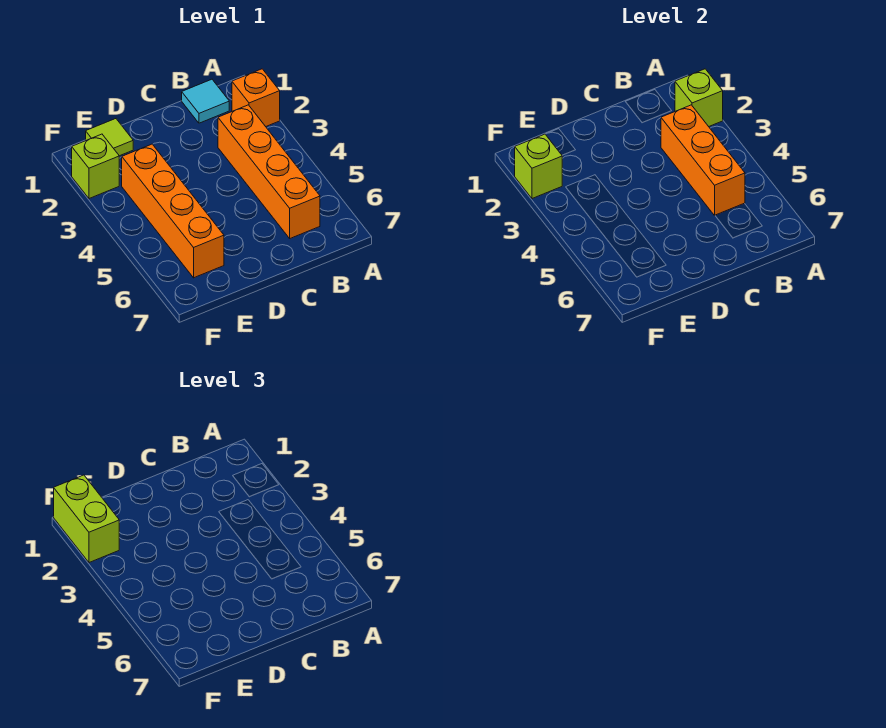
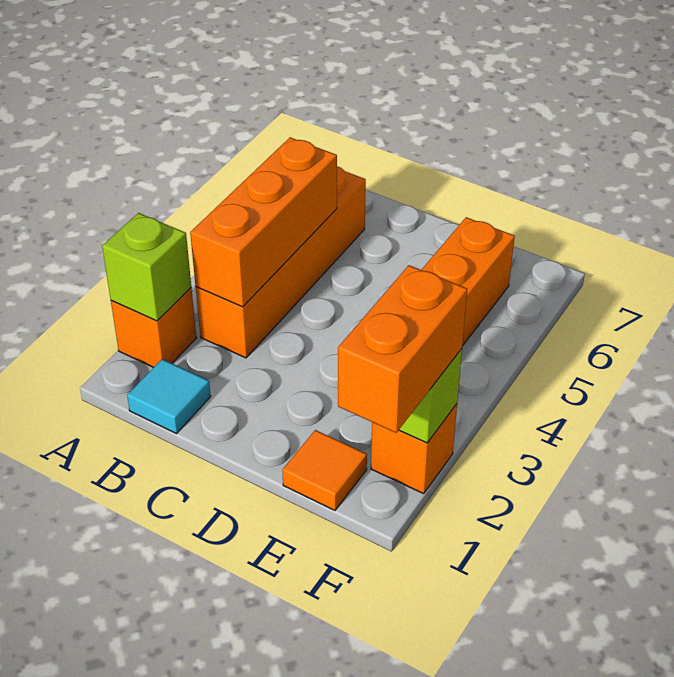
lime 1x1 tile [86,119,133,156] -> orange 1x1 tile [282,430,367,510]
lime 1x2 brick [54,475,119,563] -> orange 1x2 brick [338,265,467,433]
lime 1x1 brick [72,134,119,199] -> orange 1x1 brick [371,404,457,494]

